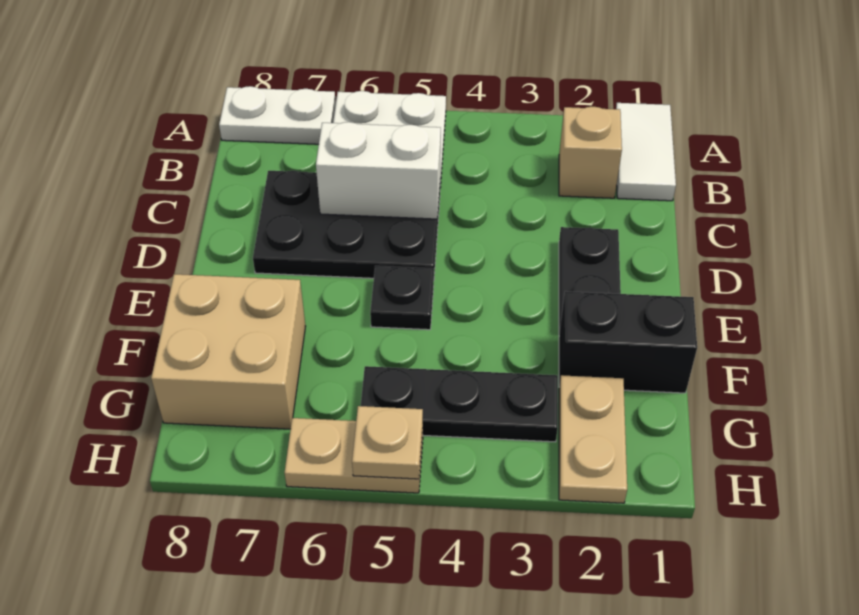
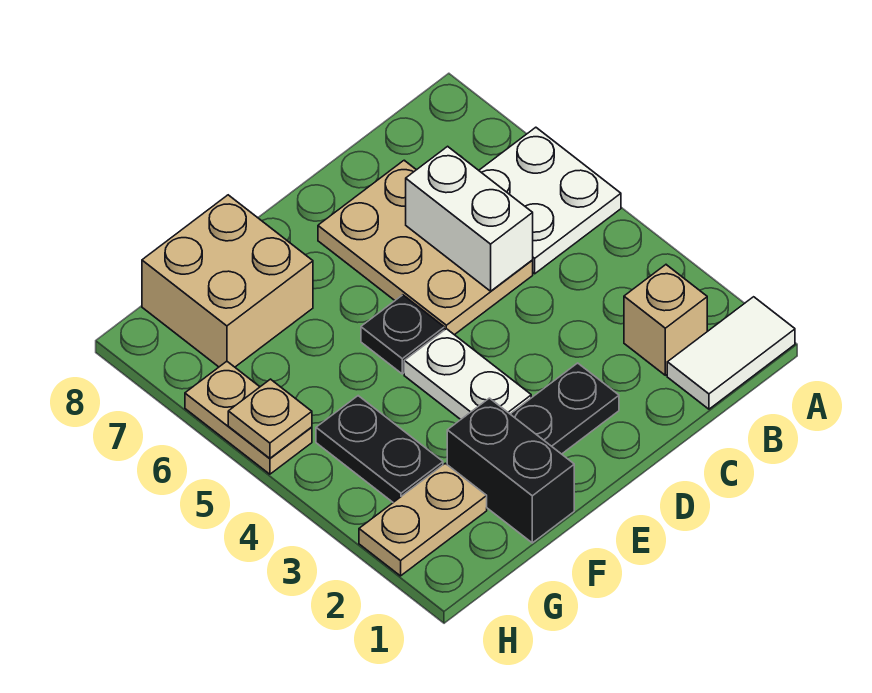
white 1x2 plate [219,86,336,144] -> white 1x2 plate moved to [404,329,531,420]
black 2x3 plate [253,171,440,278] -> tan 2x3 plate [318,160,533,335]
black 1x3 plate [361,366,558,442] -> black 1x2 plate [316,396,443,502]

